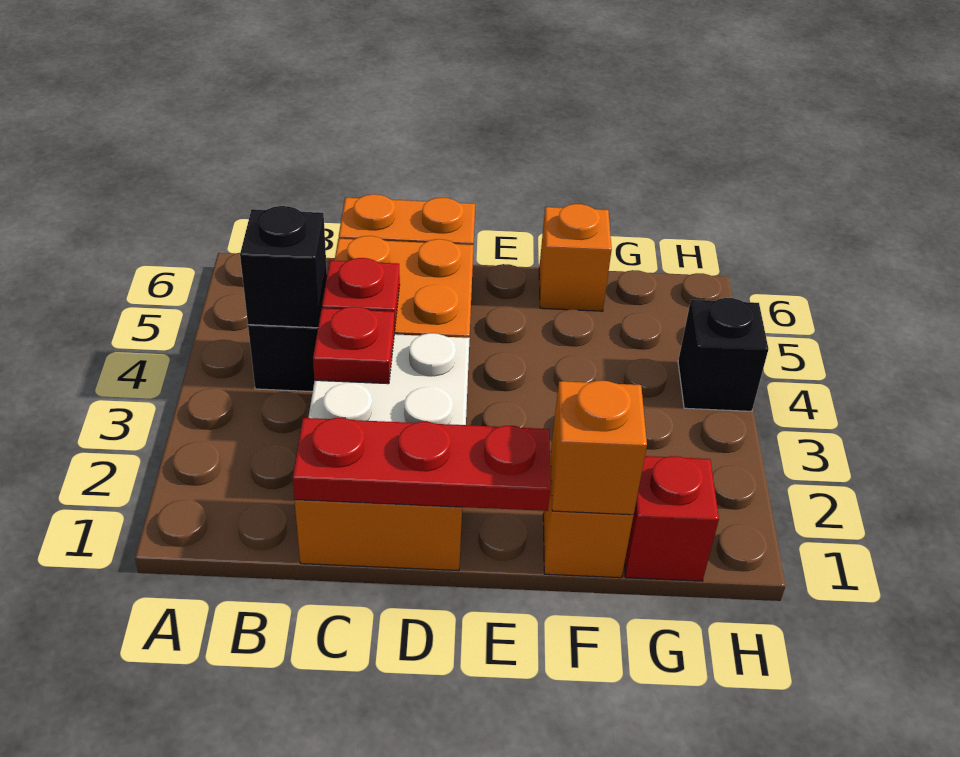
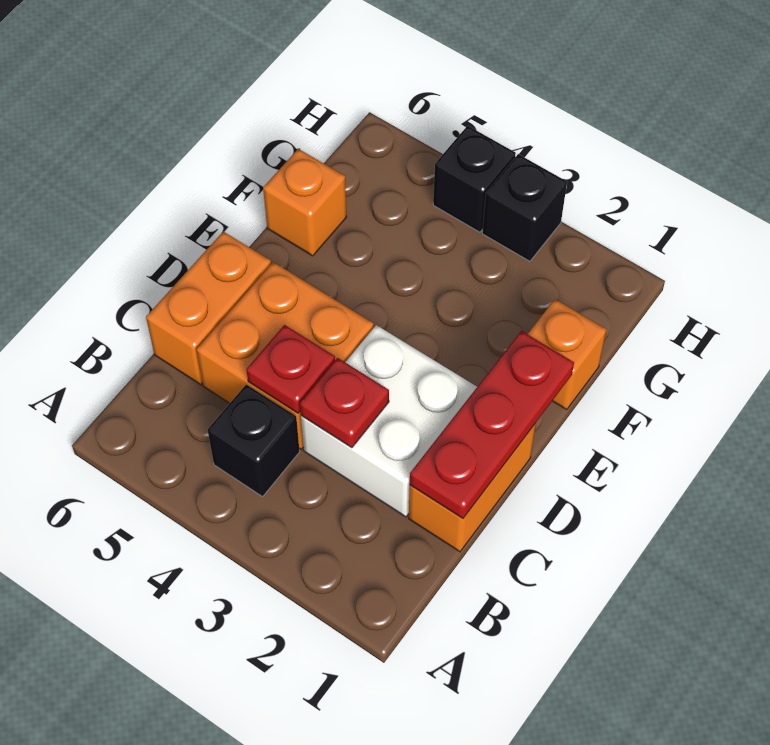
black 1x1 brick [240,206,327,328] -> black 1x1 brick moved to [482,154,567,261]
orange 1x1 brick [551,381,647,515] -> none
red 1x1 brick [624,456,719,581] -> none

